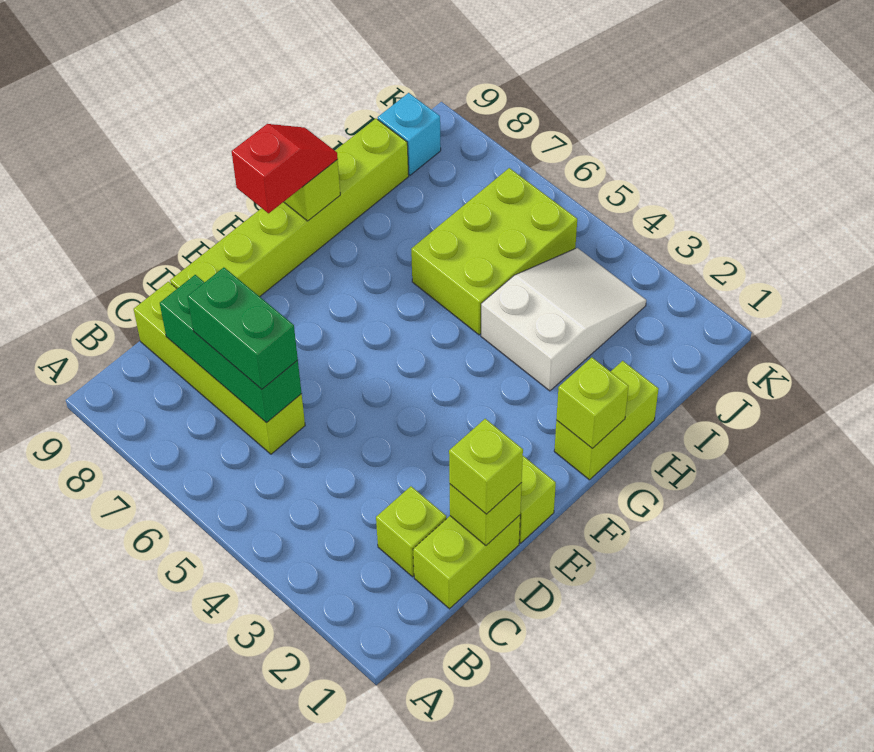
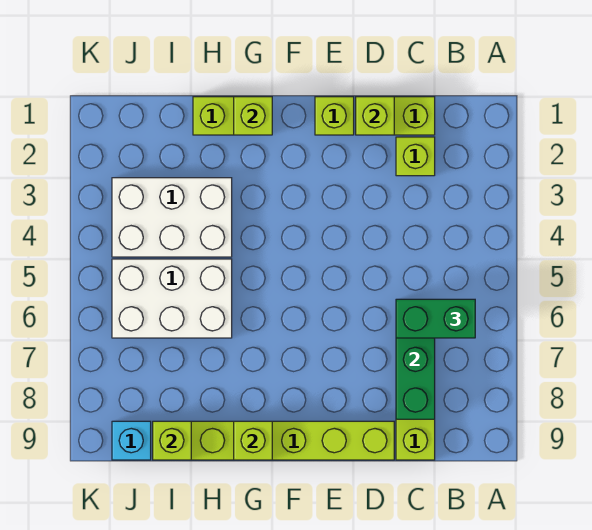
green 1x2 brick [187,267,298,389] -> green 1x2 brick turned to [396,299,475,338]
lime 1x1 brick [449,419,523,514] -> lime 1x1 brick moved to [153,421,191,460]
red 1x2 slope [232,124,338,213] -> none
white 2x3 slope [481,248,646,391] -> white 2x3 brick [112,178,232,257]
lime 2x3 brick [411,168,577,335] -> white 2x3 brick [112,259,232,338]

